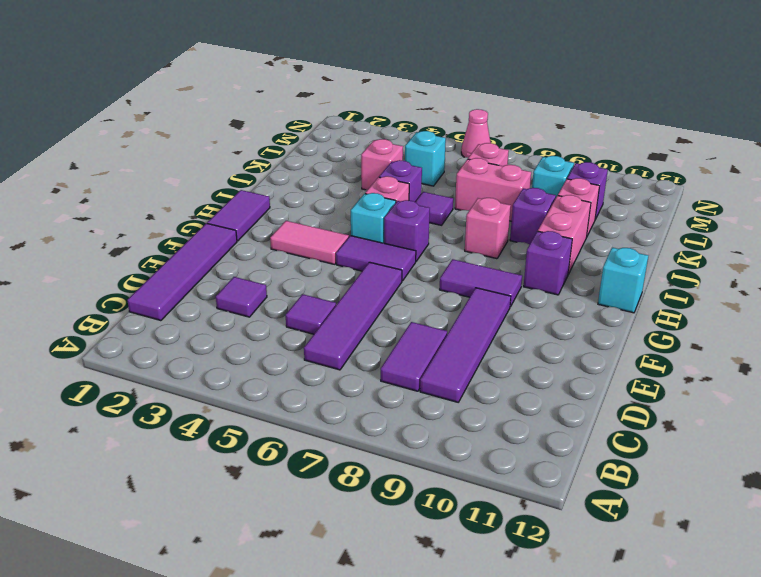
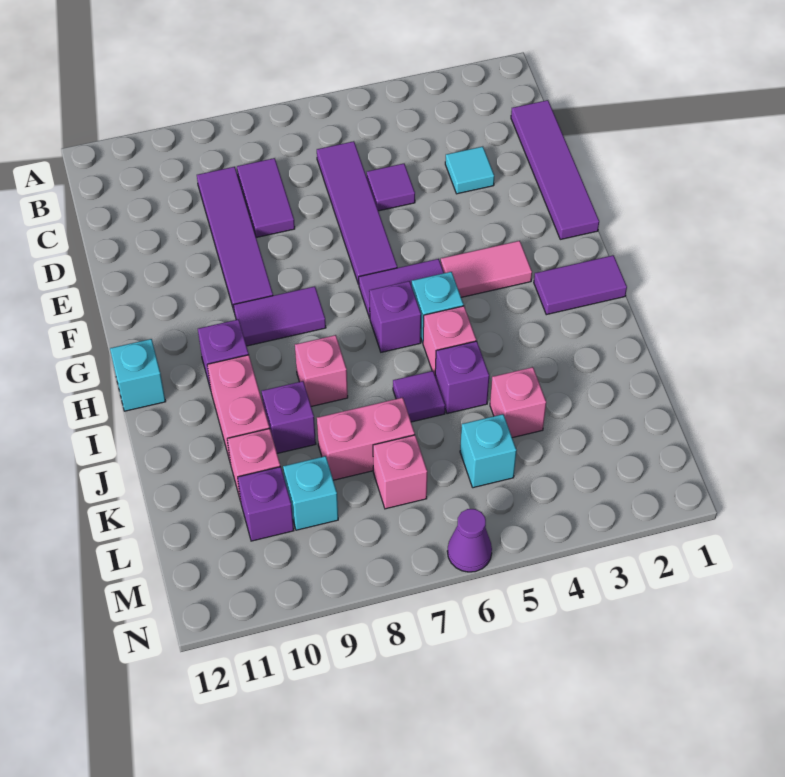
purple 1x1 tile [216,277,267,317] -> cyan 1x1 tile [445,147,494,194]
purple 1x2 tile [207,190,270,241] -> purple 1x2 tile turned to [534,255,627,315]
pink 1x1 cone [461,109,491,158] -> purple 1x1 cone [447,509,492,572]

